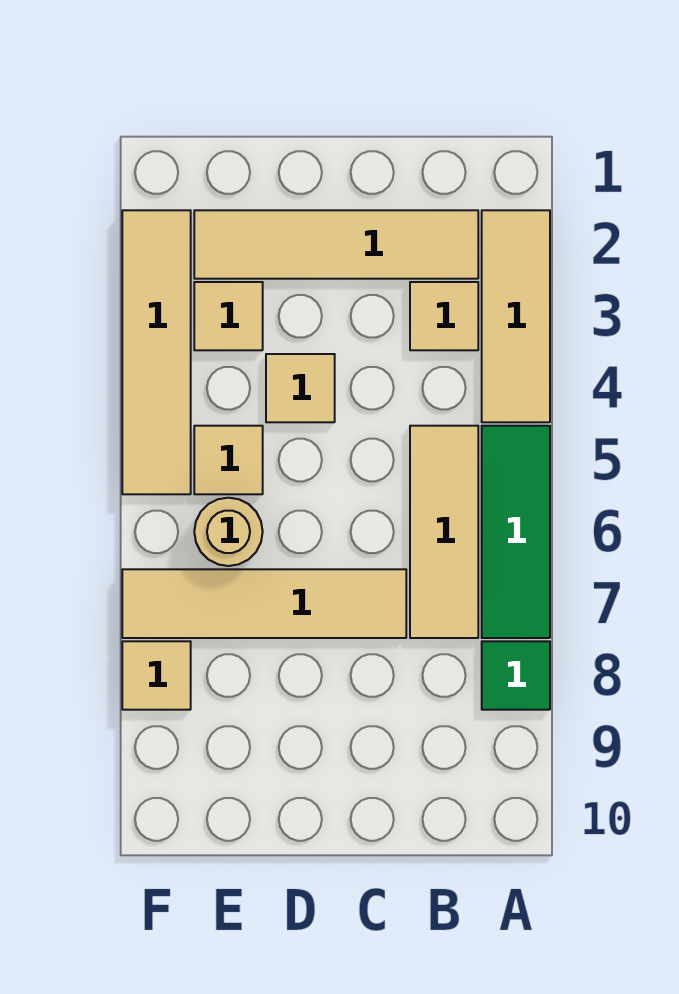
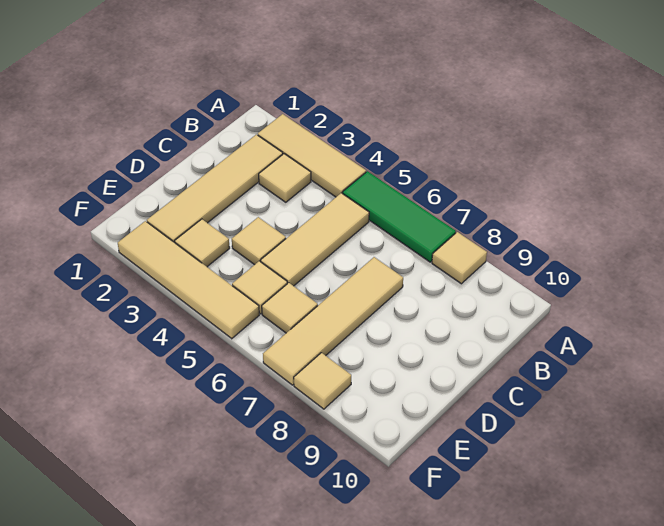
green 1x1 tile [482,641,550,710] -> tan 1x1 tile [432,232,487,284]
tan 1x3 tile [410,426,478,638] -> tan 1x3 tile turned to [261,193,369,286]
tan 1x1 round brick [194,498,263,566] -> tan 1x1 tile [262,283,318,333]

